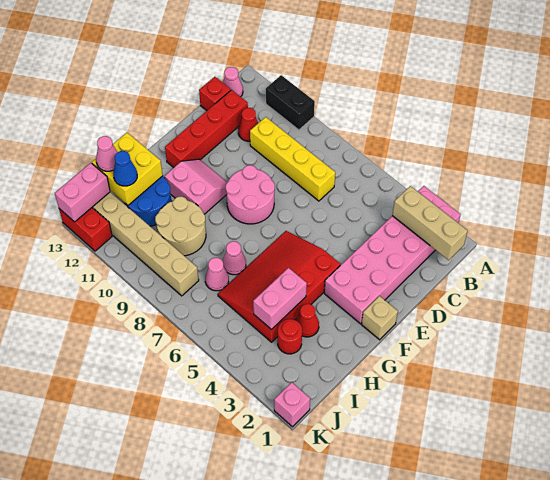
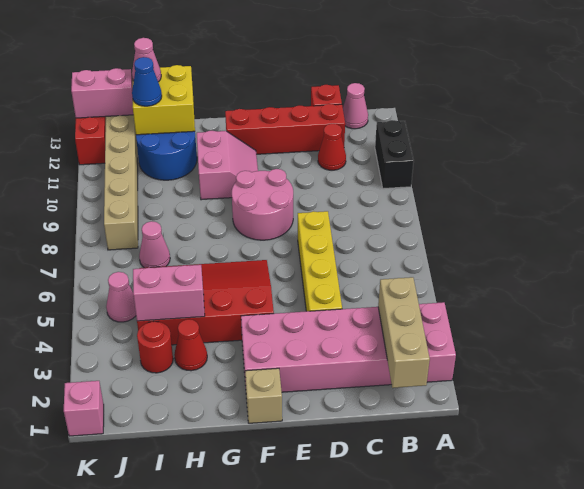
yellow 1x4 brick [250,117,335,201] -> yellow 1x4 brick moved to [298,211,342,311]
pink 1x1 cone [223,241,246,275] -> pink 1x1 cone moved to [106,272,136,322]
tan 2x2 round brick [155,197,206,256] -> none

